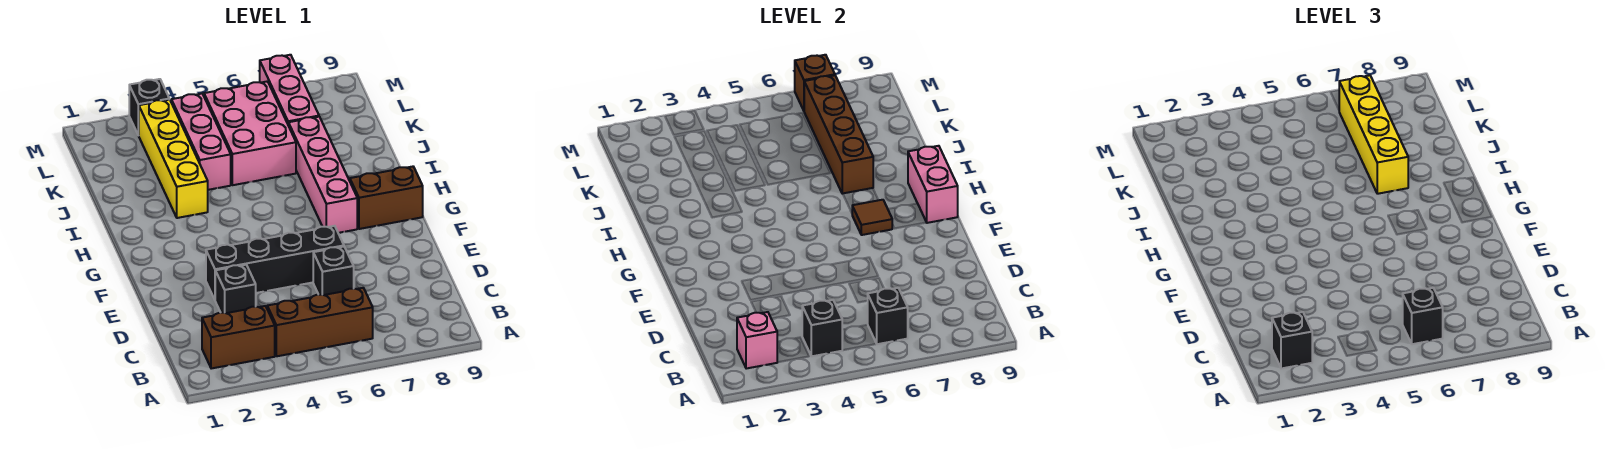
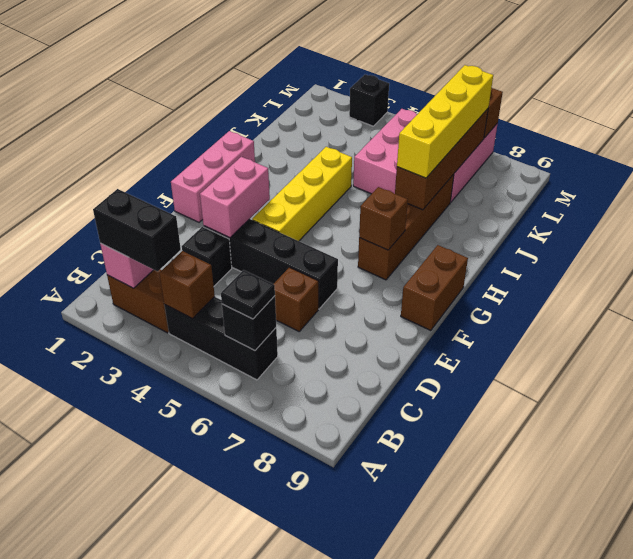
black 1x1 brick [1272,312,1312,369] -> black 1x2 brick [93,189,181,271]
brown 1x3 brick [267,288,373,356] -> black 1x3 brick [164,297,278,380]
black 1x1 brick [802,300,842,356] -> brown 1x1 brick [159,251,215,319]
black 1x1 brick [1403,288,1443,344] -> black 1x1 plate [221,270,275,319]
black 1x1 brick [313,247,354,295] -> brown 1x1 brick [274,267,318,331]
pink 1x4 brick [288,117,357,233] -> brown 1x4 brick [358,174,454,280]
brown 1x1 tile [852,200,892,235] -> brown 1x1 brick [359,187,408,250]
brown 1x2 brick [350,167,423,229] -> brown 1x2 brick turned to [401,245,468,331]
pink 1x2 brick [908,146,958,223] -> pink 1x2 brick moved to [200,157,270,238]
yellow 1x4 brick [138,100,208,218] -> yellow 1x4 brick moved to [252,147,352,241]
pink 1x3 brick [171,94,231,190] -> pink 1x3 brick moved to [171,131,255,222]

